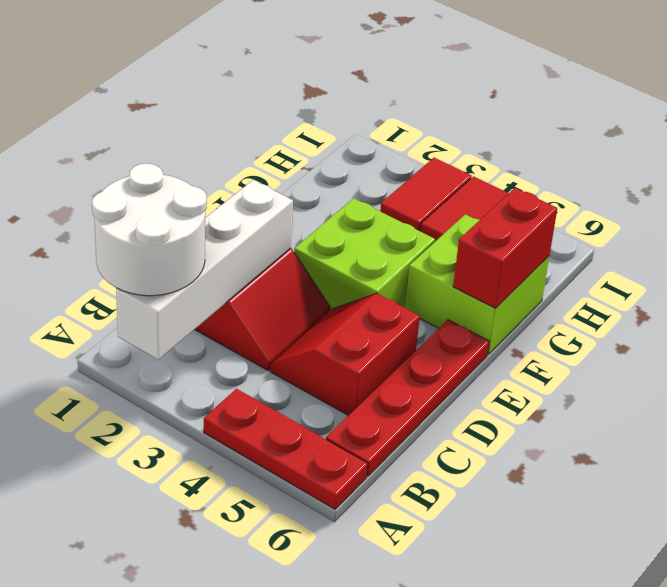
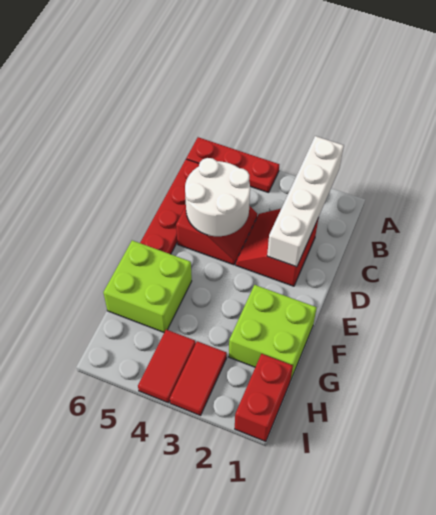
white 2x2 round brick [92,163,207,296] -> white 2x2 round brick moved to [185,158,250,236]
lime 2x2 brick [294,198,435,310] -> lime 2x2 brick moved to [229,285,317,381]
red 1x2 brick [453,188,557,308] -> red 1x2 brick moved to [235,354,293,442]

